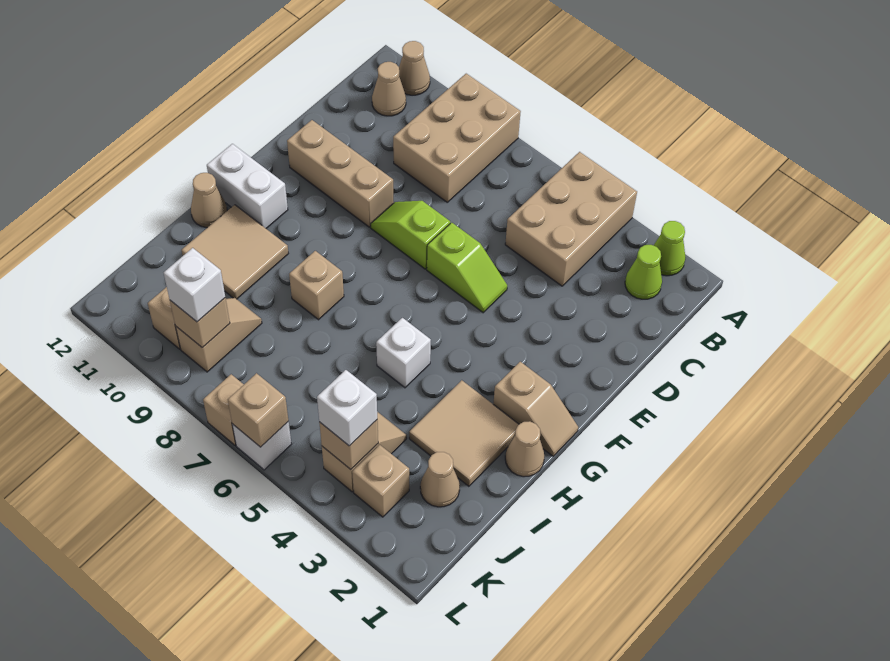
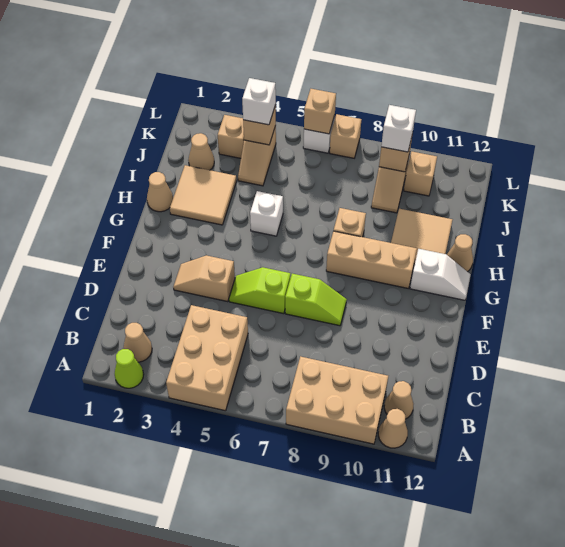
tan 2x3 brick [393,74,521,202] -> tan 2x3 brick turned to [286,356,388,444]
lime 1x1 cone [625,245,662,299] -> tan 1x1 cone [124,323,152,362]
tan 1x3 brick [287,120,394,227] -> tan 1x3 brick moved to [326,231,417,288]
tan 1x2 slope [493,362,578,456] -> tan 1x2 slope moved to [173,255,235,302]
white 1x2 brick [207,144,288,228] -> white 1x2 slope [410,249,471,300]

